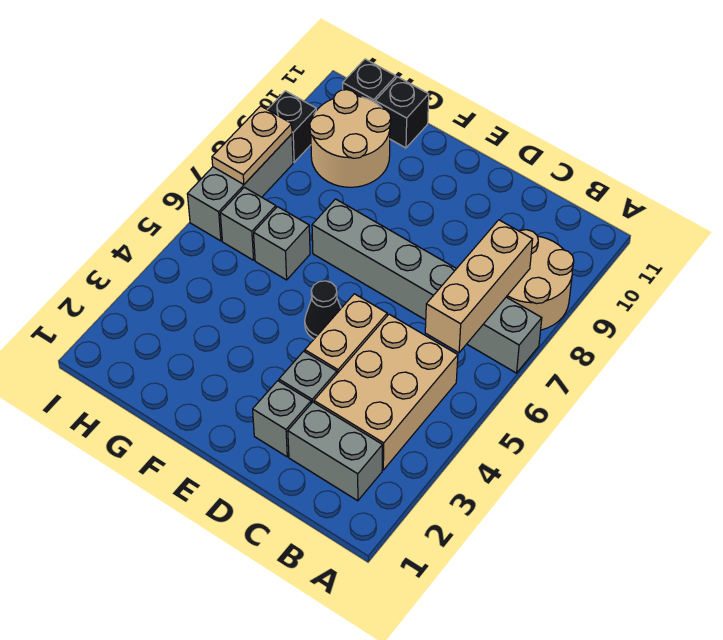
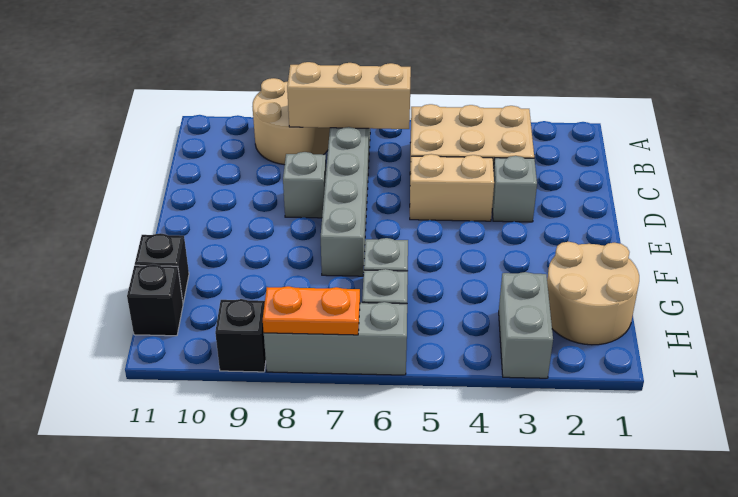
grey 1x2 brick [288,402,382,501] -> grey 1x2 brick moved to [499,272,553,378]
grey 1x1 brick [253,381,311,457] -> grey 1x1 brick moved to [283,152,326,218]
black 1x1 cone [305,281,341,339] -> none
tan 2x2 round brick [310,90,391,187] -> tan 2x2 round brick moved to [547,242,639,345]
tan 1x2 plate [212,106,292,184] -> orange 1x2 plate [263,286,360,335]

